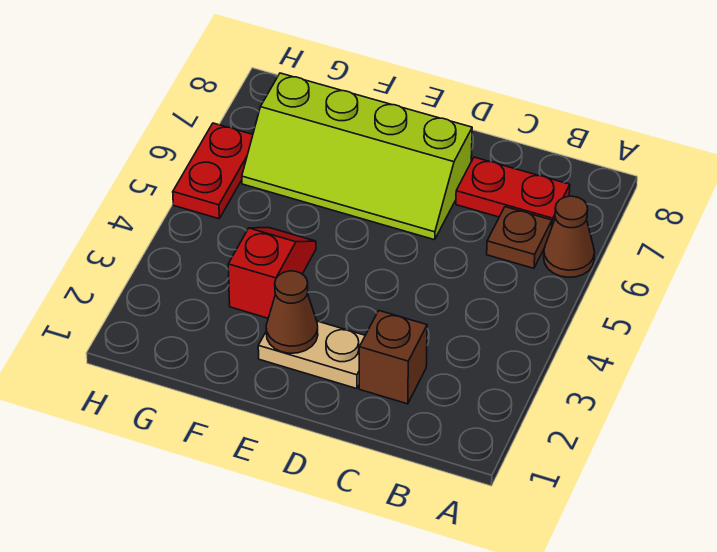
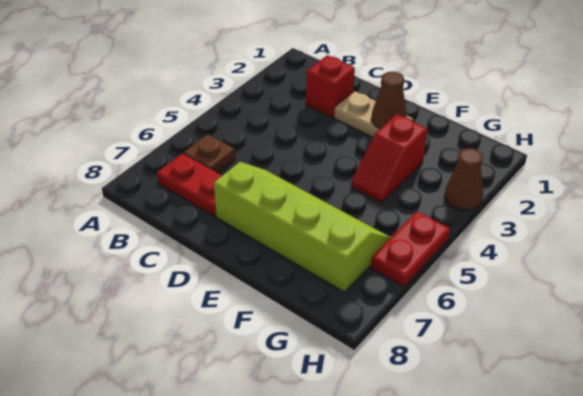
brown 1x1 cone [544,196,595,277] -> brown 1x1 cone moved to [445,148,483,210]
brown 1x1 brick [359,311,427,404] -> red 1x1 brick [306,55,355,118]

